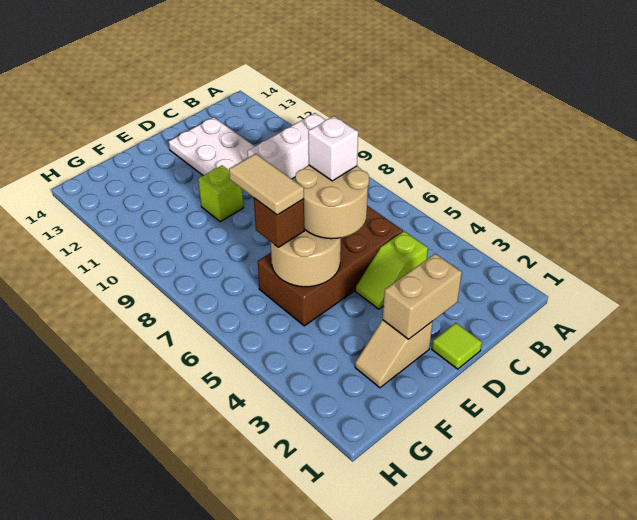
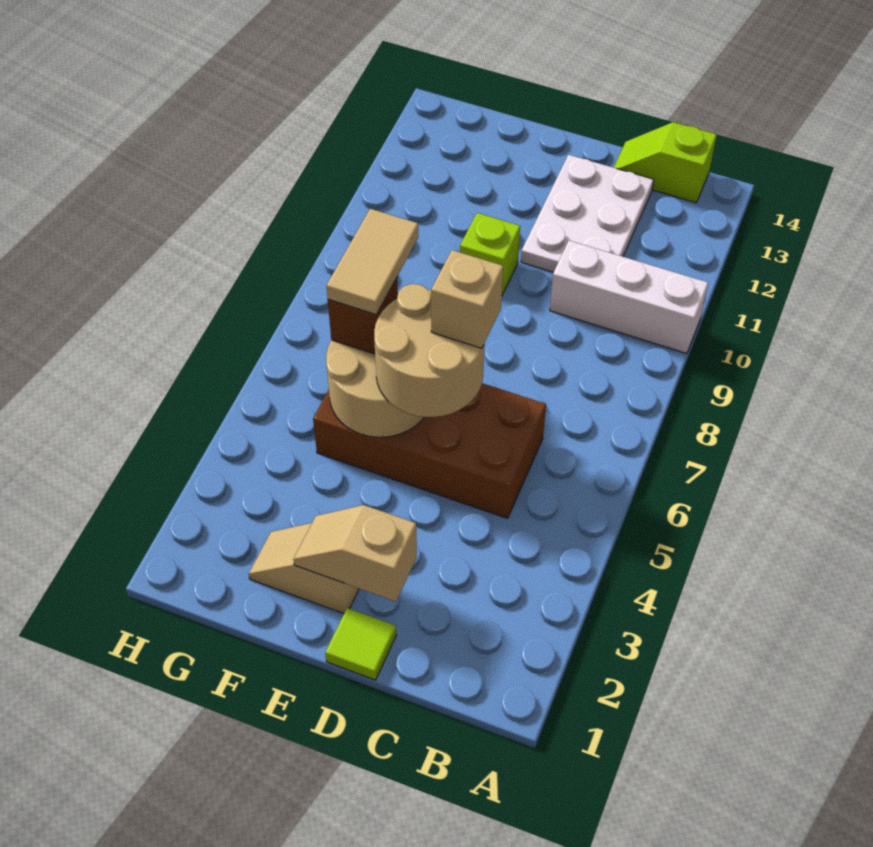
lime 1x2 slope [356,231,428,309] -> lime 1x2 slope moved to [614,122,717,203]
tan 1x2 brick [383,254,462,339] -> tan 1x2 slope [293,505,417,602]
white 1x1 brick [308,116,358,181] -> tan 1x1 brick [431,250,503,348]

